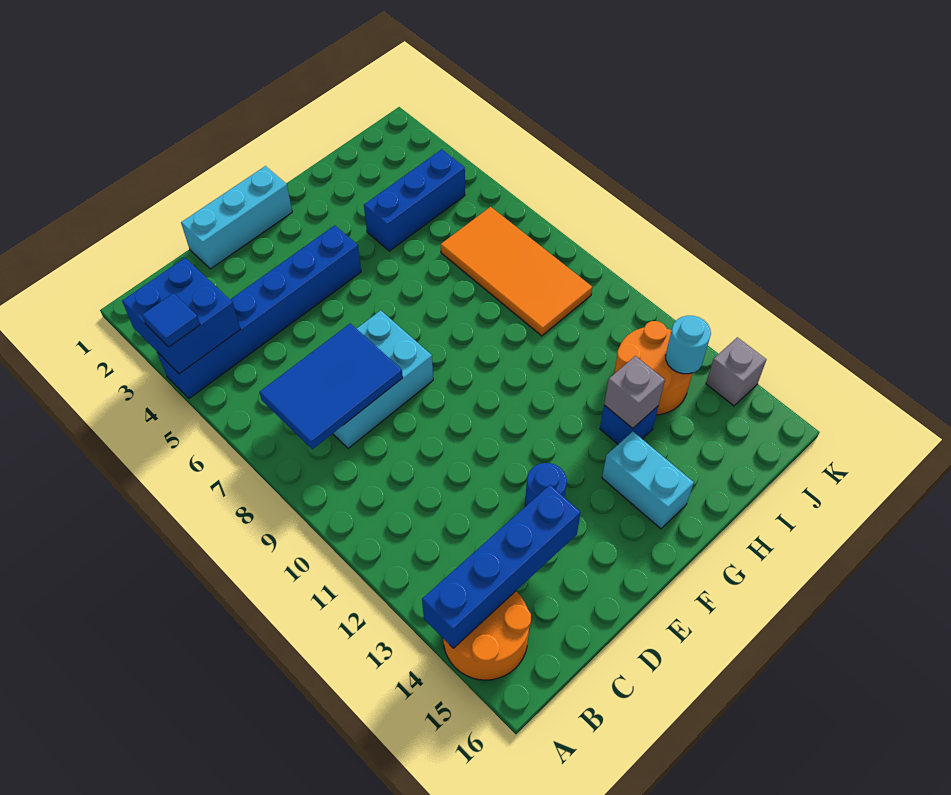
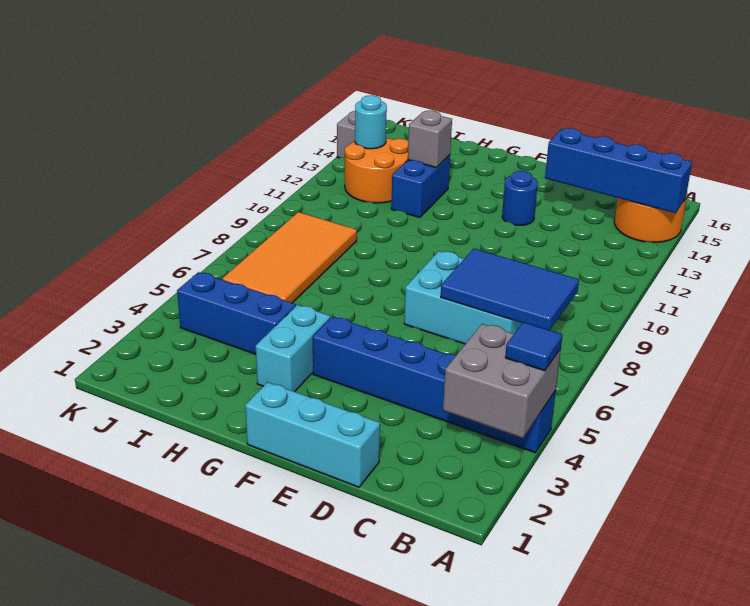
blue 2x2 brick [122,258,240,374] -> grey 2x2 brick [443,324,561,438]
cyan 1x2 brick [602,432,694,529] -> cyan 1x2 brick moved to [256,305,330,392]
blue 1x1 brick [600,405,658,444] -> blue 1x2 brick [391,155,450,218]

